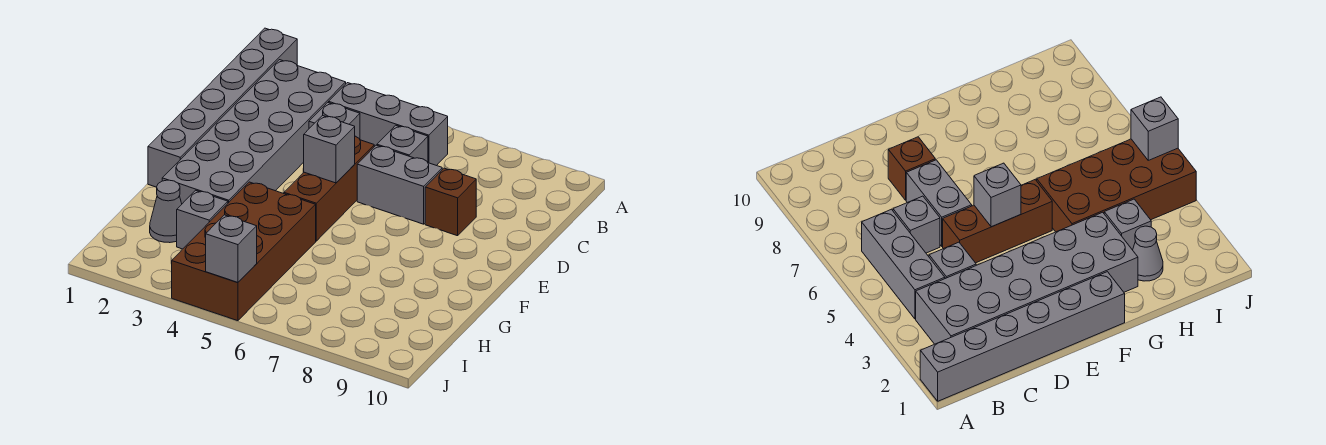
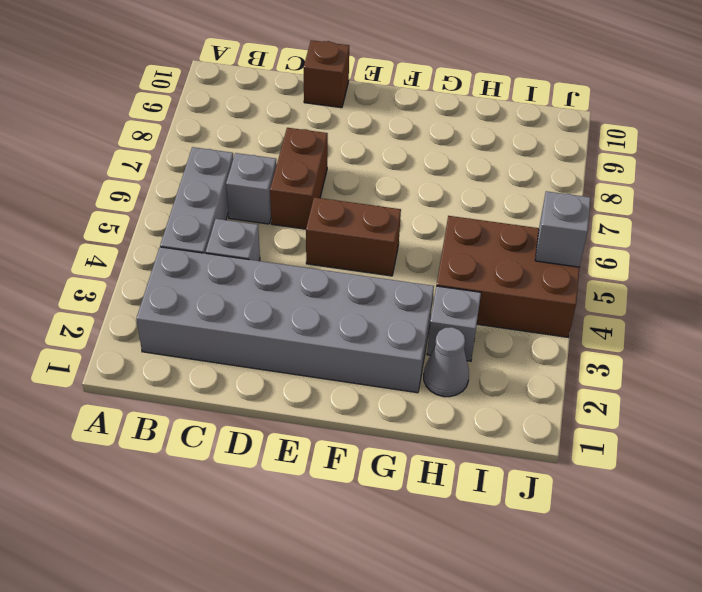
grey 1x6 brick [148,28,297,187] -> none
brown 1x3 brick [284,136,374,241] -> brown 1x2 brick [306,197,401,276]
grey 1x2 brick [357,145,442,224] -> brown 1x2 brick [270,128,328,229]
brown 1x1 brick [425,168,476,236] -> brown 1x1 brick moved to [303,40,349,108]
grey 1x1 brick [304,115,355,183] -> none
brown 2x4 brick [172,182,316,321] -> brown 2x3 brick [436,216,580,337]

